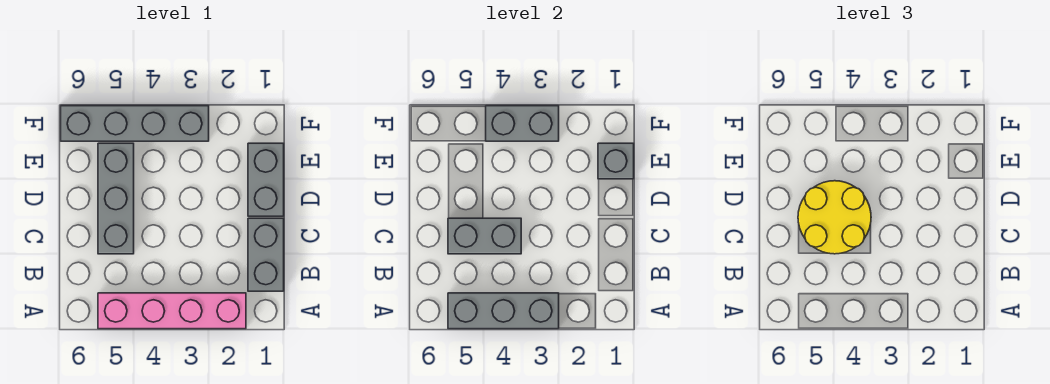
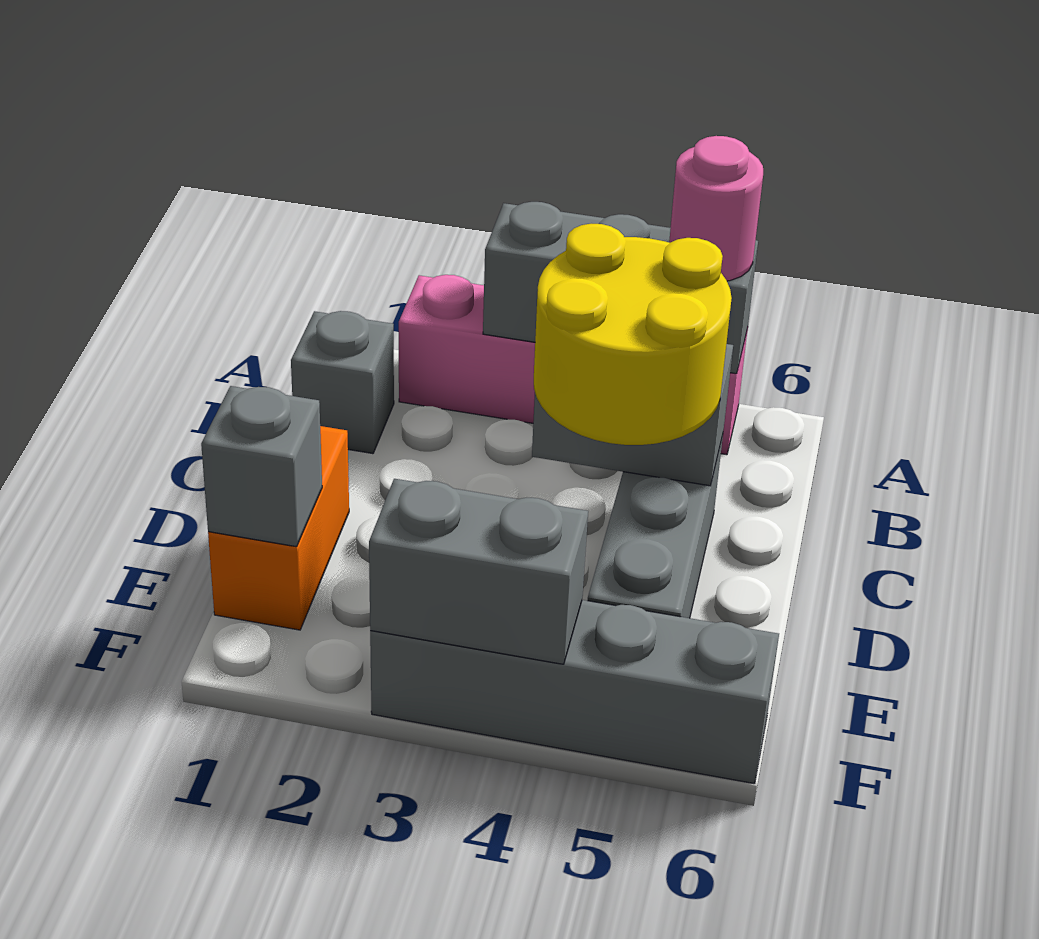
none -> pink 1x1 round brick [669,136,763,281]
grey 1x2 brick [248,218,284,291] -> grey 1x1 brick [291,311,394,454]
grey 1x2 brick [248,143,284,216] -> orange 1x2 brick [208,426,349,630]

